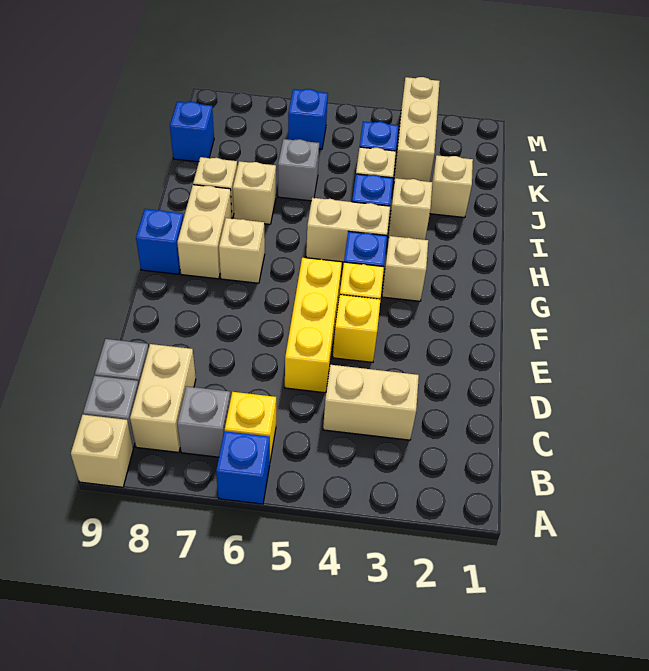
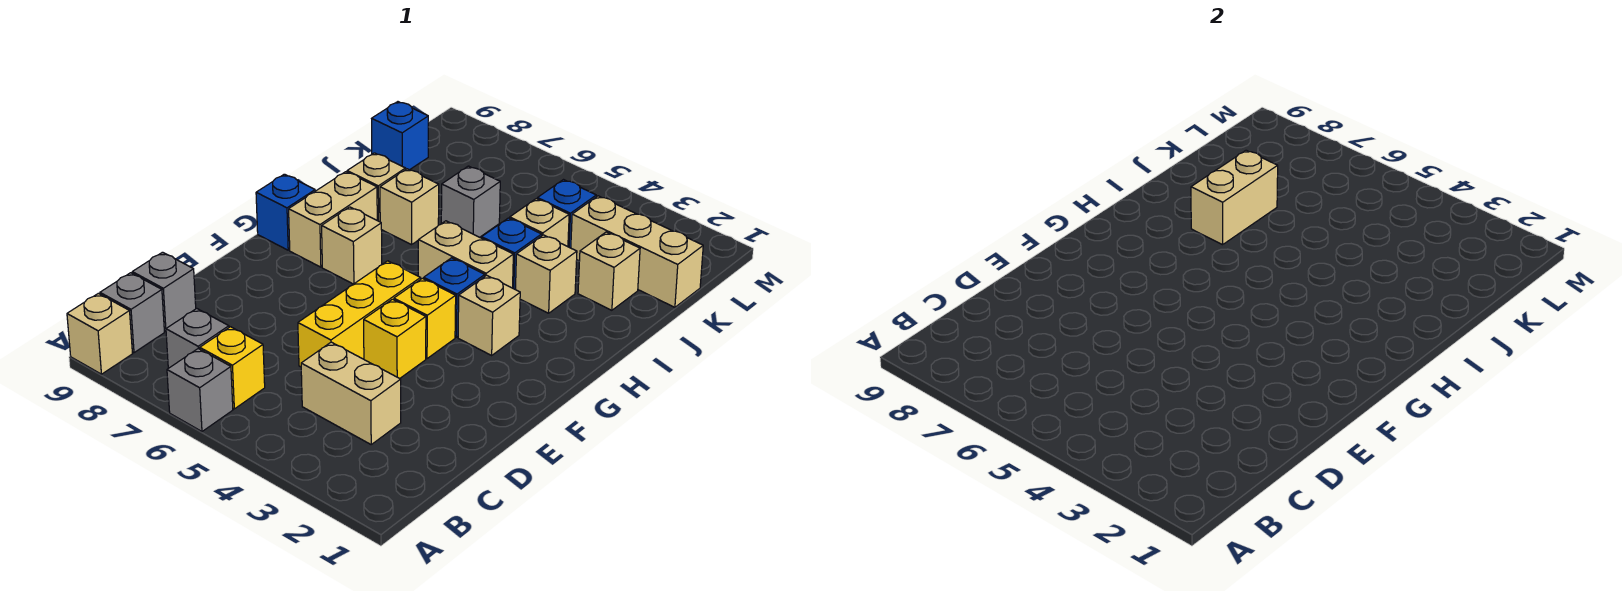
blue 1x1 brick [216,431,270,504] -> grey 1x1 brick [167,349,233,431]
tan 1x2 brick [130,344,196,452] -> tan 1x2 brick moved to [1191,150,1278,245]
tan 1x3 brick [394,77,440,183] -> tan 1x3 brick turned to [571,196,703,307]
blue 1x1 brick [288,89,328,149] -> none

